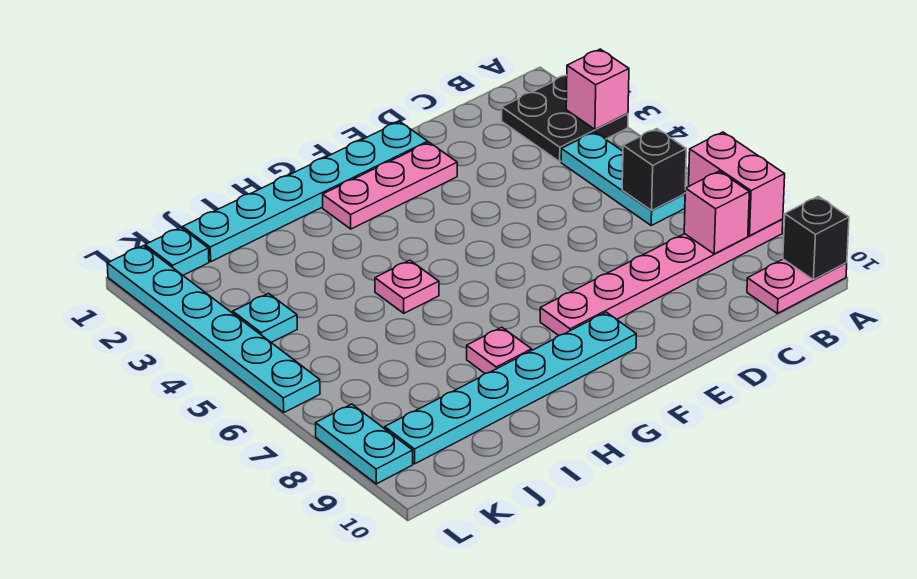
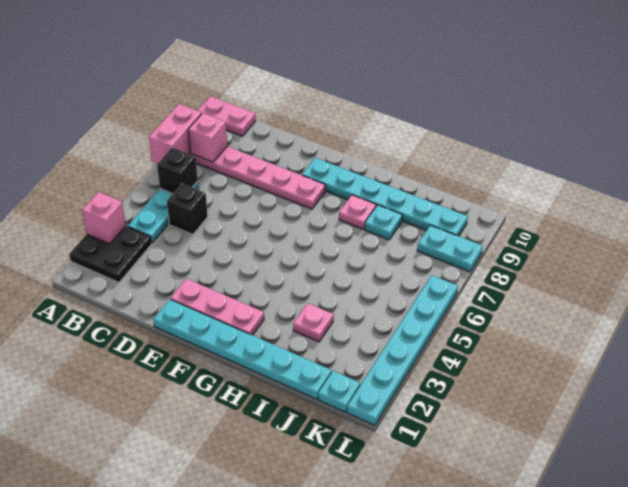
black 1x1 brick [783,196,849,280] -> black 1x1 brick moved to [167,184,208,235]
pink 1x1 plate [375,260,439,313] -> pink 1x1 plate moved to [293,303,334,342]
cyan 1x1 plate [233,293,297,342] -> cyan 1x1 plate moved to [365,205,402,240]
cyan 1x2 plate [316,404,413,484] -> cyan 1x2 plate turned to [417,225,483,272]

